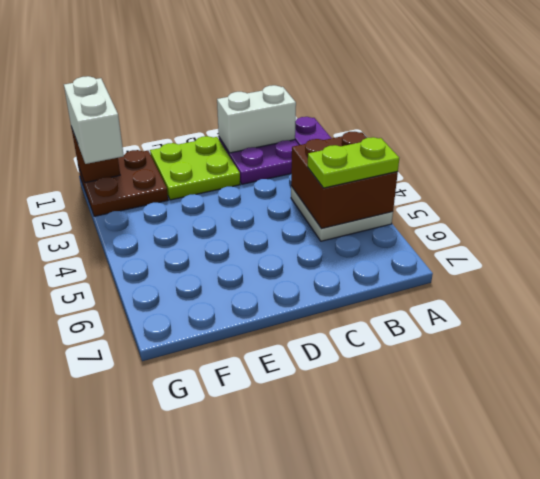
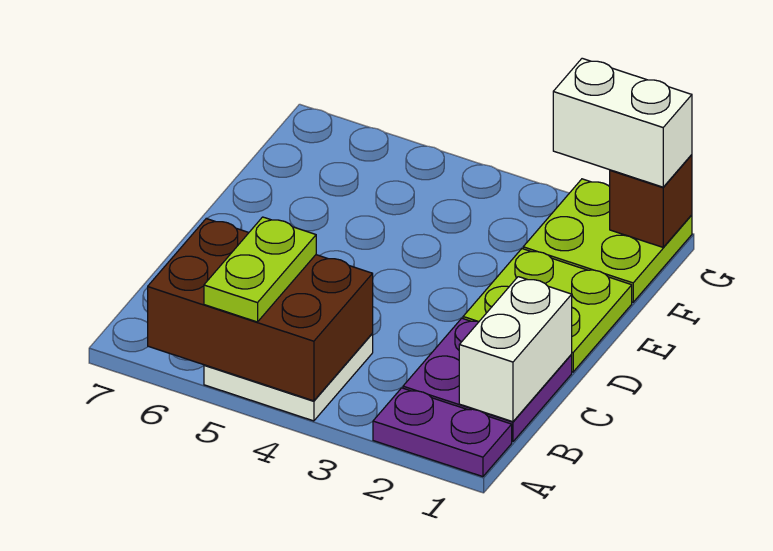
brown 2x2 brick [291,132,398,229] -> brown 2x3 brick [148,219,373,401]
brown 2x2 plate [78,150,168,216] -> lime 2x2 plate [523,179,692,302]

